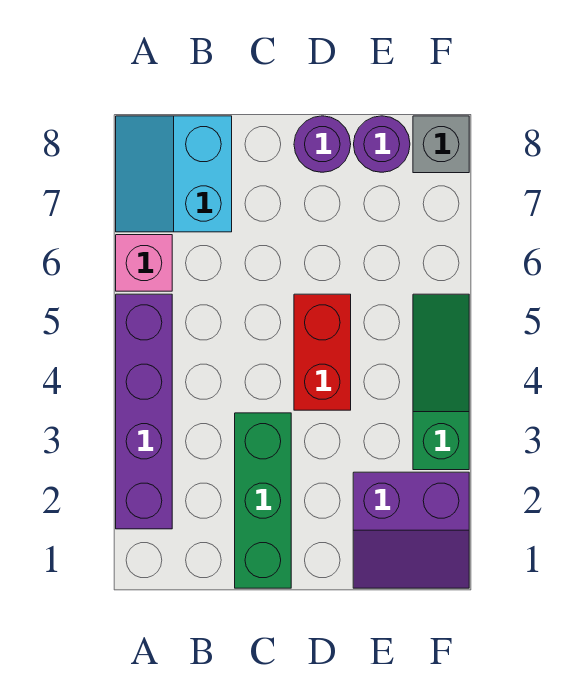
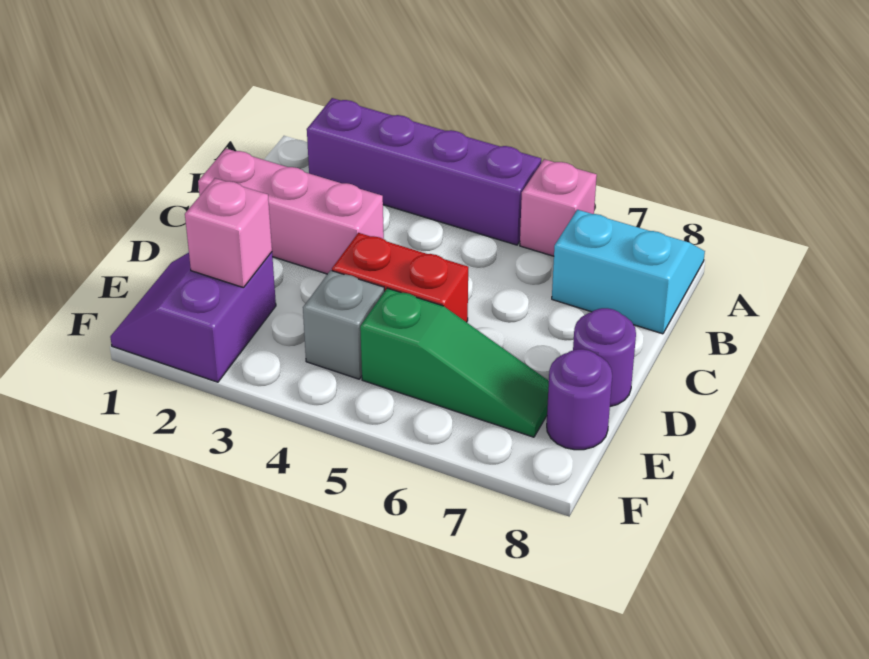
green 1x3 brick [235,413,291,588] -> pink 1x3 brick [198,149,384,274]
none -> pink 1x1 brick [185,178,272,288]
green 1x3 slope [413,294,469,470] -> green 1x3 slope moved to [360,288,549,437]
grey 1x1 brick [413,116,469,173] -> grey 1x1 brick moved to [303,270,385,379]

